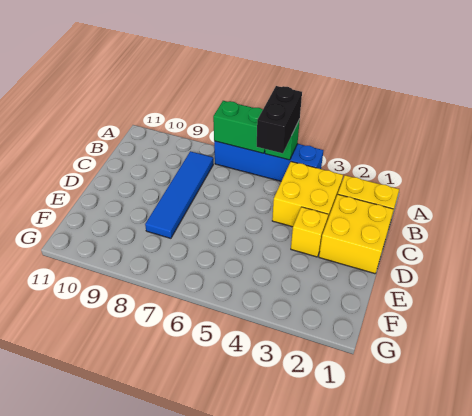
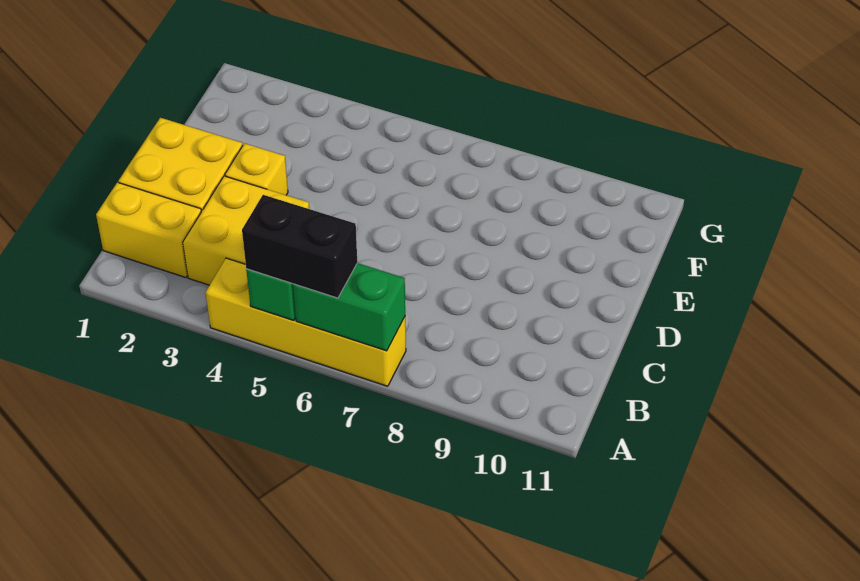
blue 1x4 brick [214,141,323,181] -> yellow 1x4 brick [205,258,406,386]
black 1x2 brick [257,86,302,153] -> black 1x2 brick turned to [242,195,357,298]
blue 1x4 tile [145,151,213,238] -> none

